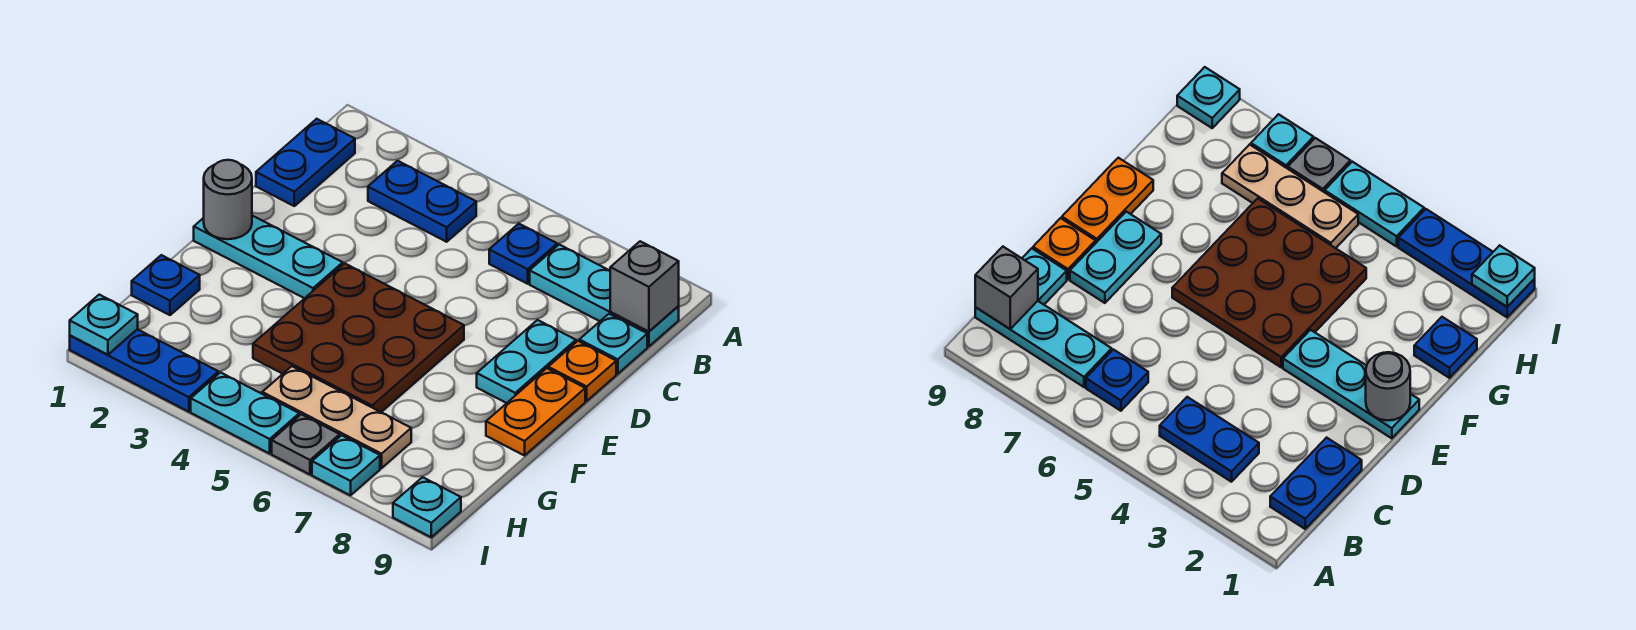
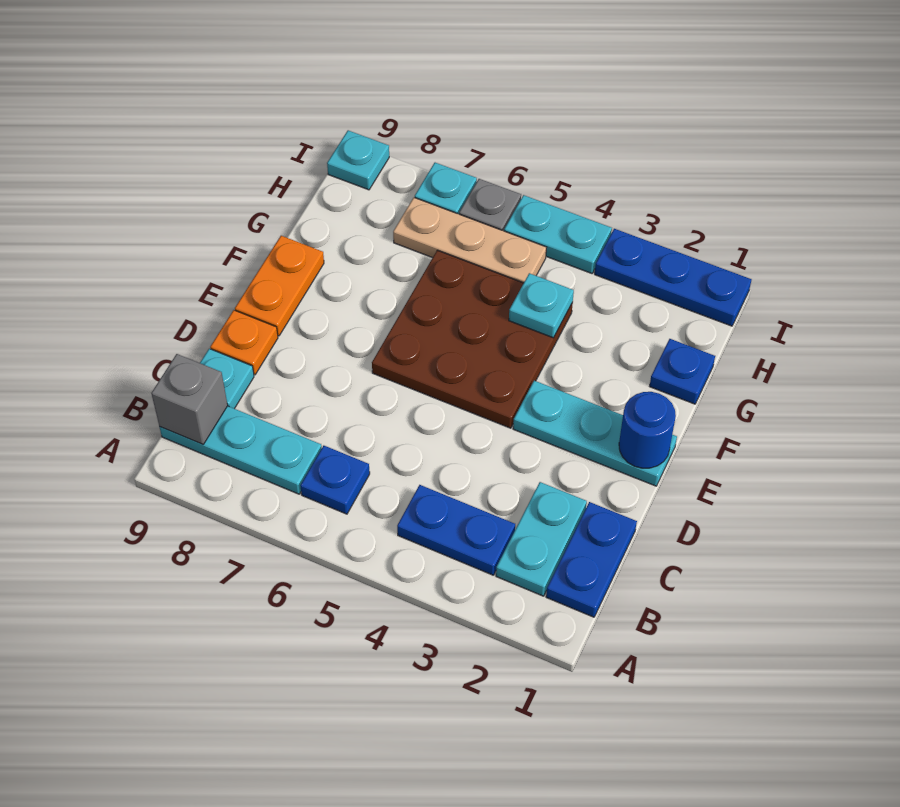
cyan 1x2 plate [477,320,576,403] -> cyan 1x2 plate moved to [496,482,587,596]
grey 1x1 round brick [204,160,252,239] -> blue 1x1 round brick [619,392,676,468]
cyan 1x1 plate [70,295,138,355] -> cyan 1x1 plate moved to [509,273,574,338]

